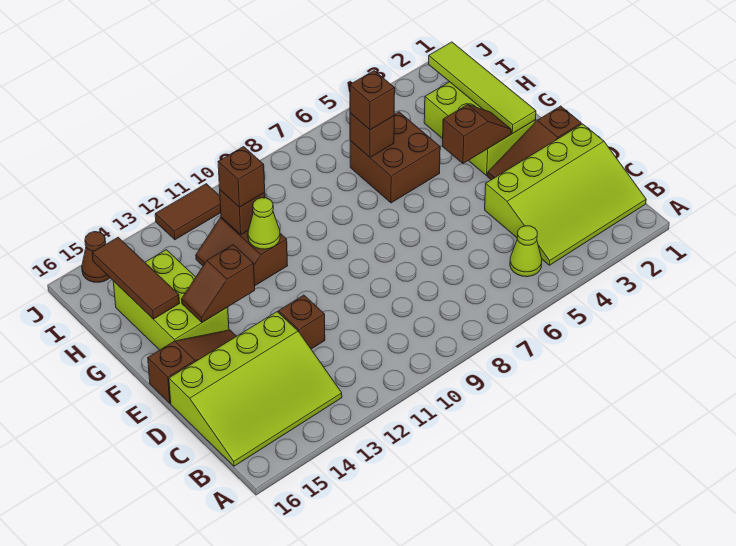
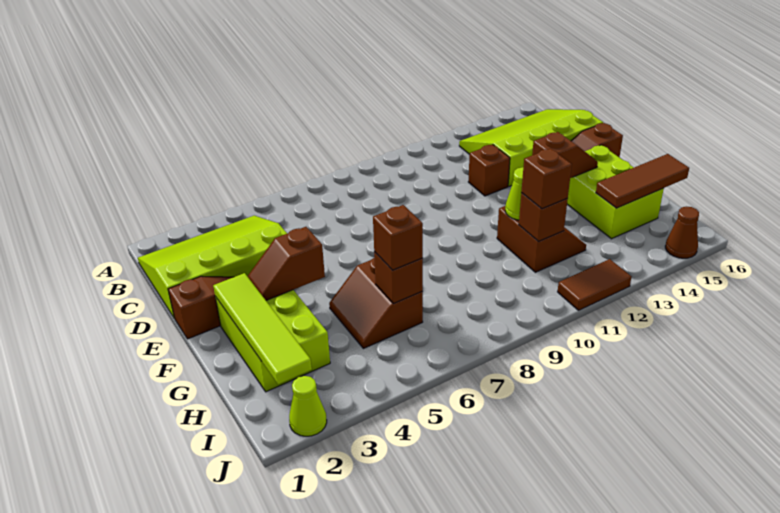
lime 1x1 cone [510,226,542,277] -> lime 1x1 cone moved to [289,376,327,436]
brown 2x2 brick [350,112,440,203] -> brown 2x2 slope [329,257,423,349]
brown 1x3 tile [92,237,180,319] -> brown 1x3 tile turned to [596,154,689,208]

